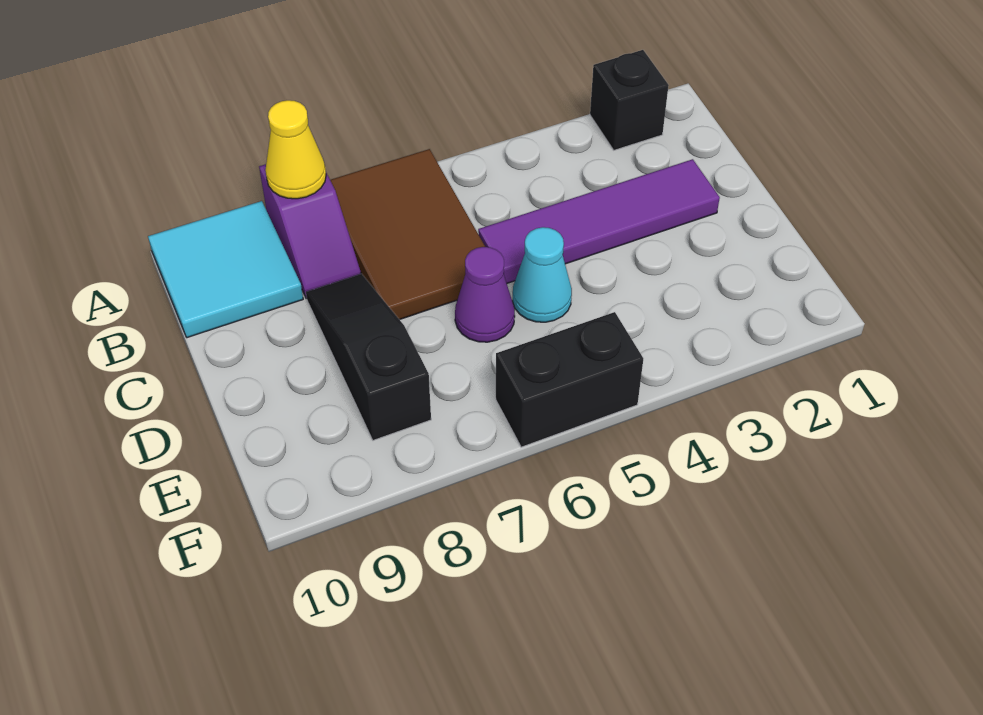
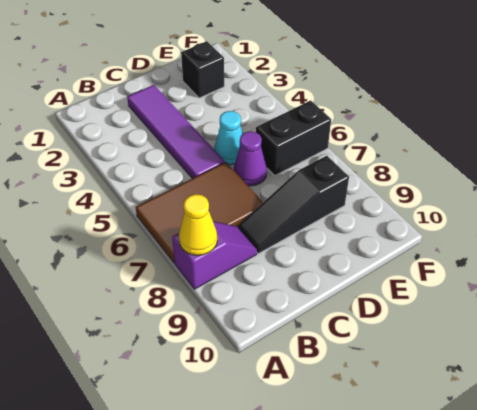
black 1x1 brick [590,50,669,150] -> black 1x1 brick moved to [181,41,224,98]
cyan 2x2 tile [148,201,303,338] -> none
black 1x2 brick [496,312,643,447] -> black 1x2 brick turned to [256,101,331,176]

